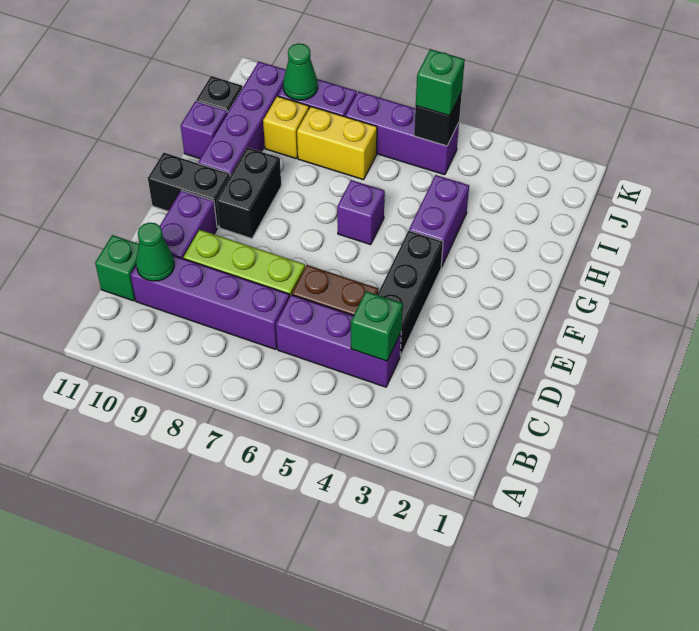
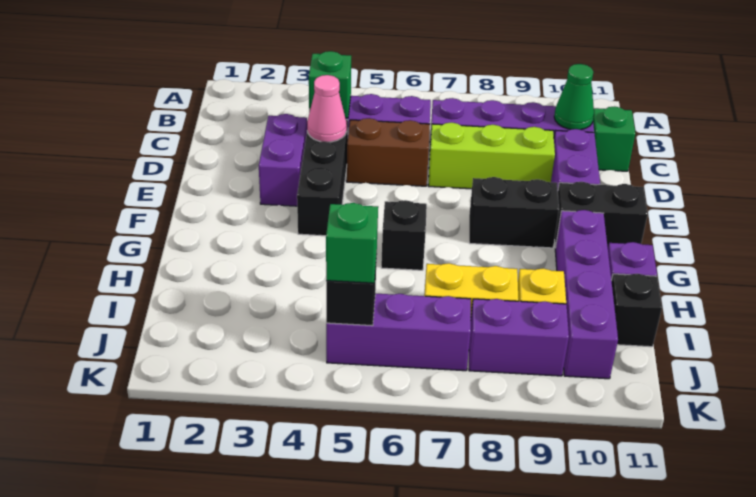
none -> pink 1x1 cone [307,75,347,142]
black 1x2 brick [217,148,281,239] -> black 1x2 brick turned to [469,177,559,248]
purple 1x2 brick [409,175,469,267] -> purple 1x2 brick moved to [259,114,307,206]
purple 1x1 brick [337,180,385,245] -> black 1x1 brick [381,200,427,270]
green 1x1 cone [283,44,318,100] -> none

